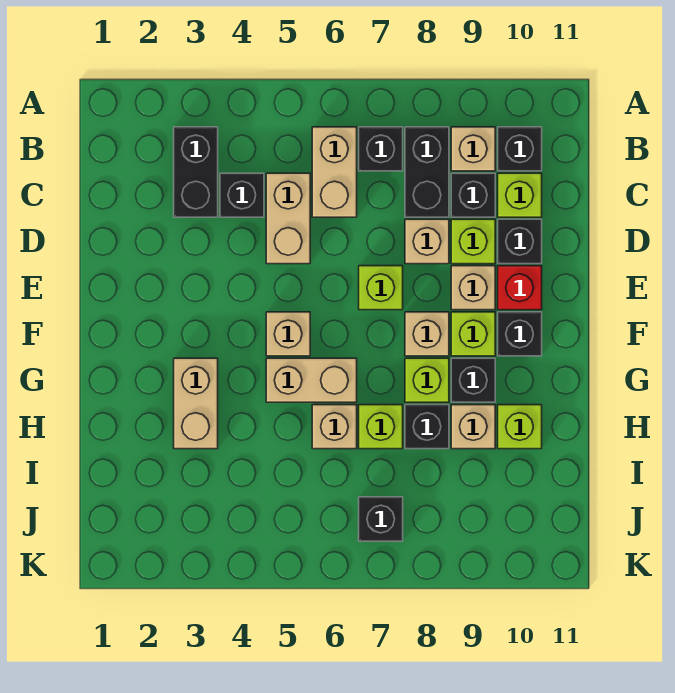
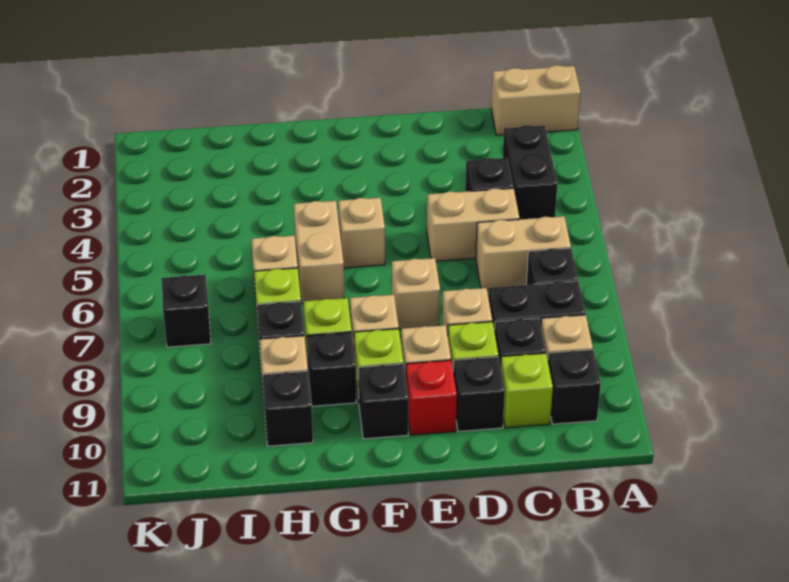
black 1x2 brick [174,127,218,217] -> black 1x2 brick turned to [503,125,557,219]
lime 1x1 brick [359,266,403,310] -> tan 1x1 brick [392,258,440,330]
tan 1x2 brick [174,358,218,449] -> tan 1x2 brick moved to [491,65,581,135]
lime 1x1 brick [498,405,542,449] -> black 1x1 brick [262,371,313,446]

